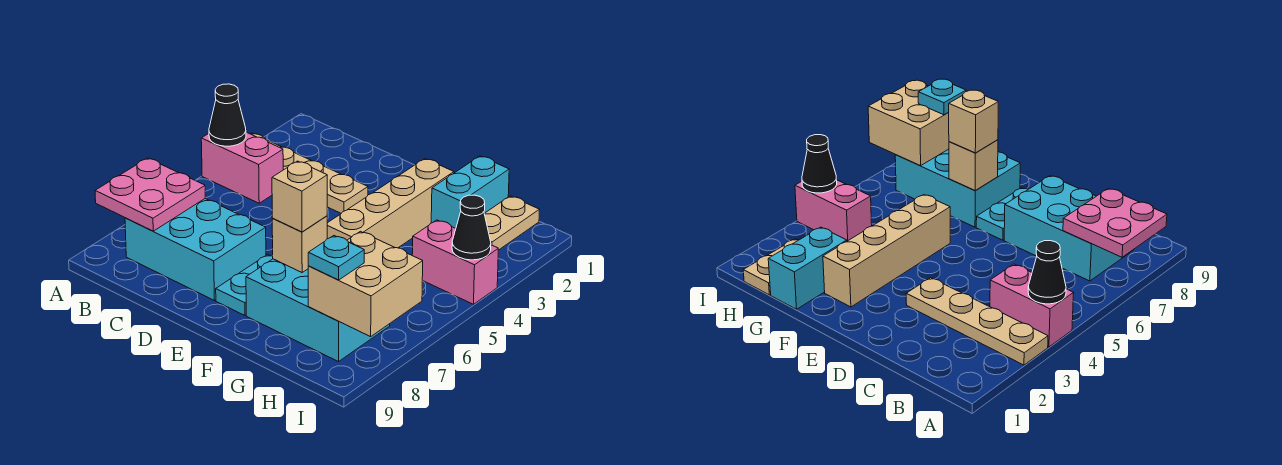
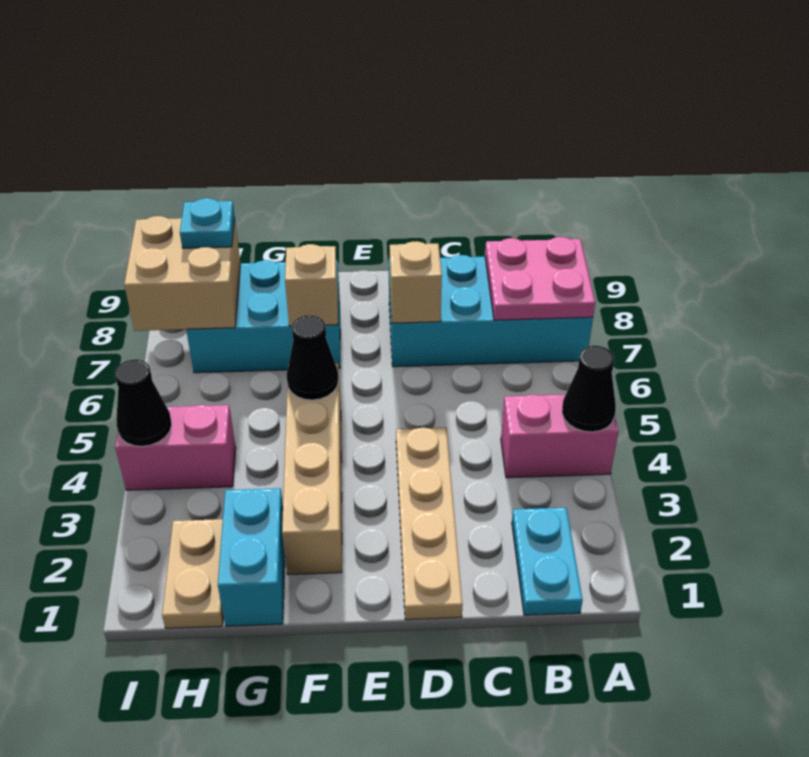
tan 1x4 plate [251,133,368,213] -> tan 1x4 plate turned to [396,427,463,620]
cyan 2x3 brick [125,199,266,301] -> cyan 2x4 brick [389,255,593,367]
cyan 1x2 plate [216,255,273,315] -> cyan 1x2 plate moved to [512,508,583,615]
none -> black 1x1 cone [287,315,339,400]
tan 1x1 brick [272,161,327,232] -> tan 1x1 brick moved to [390,241,442,323]

